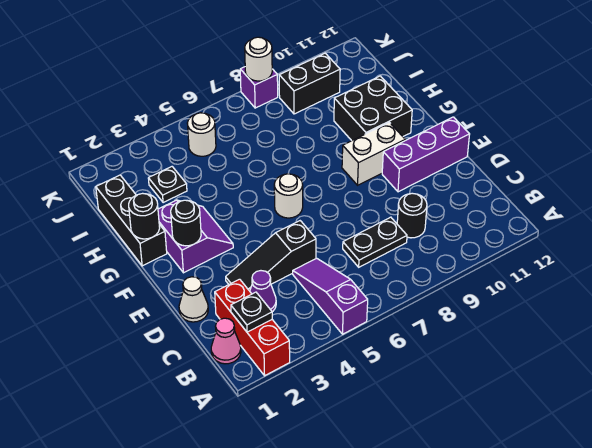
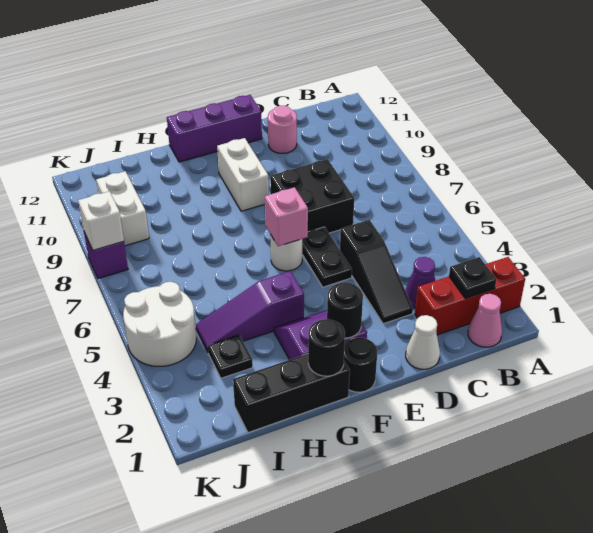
purple 1x3 slope [293,258,368,334] -> purple 1x3 slope moved to [196,271,304,352]
black 1x2 plate [343,217,407,267] -> black 1x2 plate moved to [302,227,352,287]
black 1x1 round brick [397,193,427,238] -> black 1x1 round brick moved to [344,338,377,392]
none -> pink 1x1 round brick [268,106,297,153]
purple 1x3 brick [382,117,470,192] -> purple 1x3 brick turned to [167,95,262,162]
none -> pink 1x1 brick [265,187,308,246]
black 2x2 brick [334,76,412,141] -> black 2x2 brick moved to [270,159,354,233]
white 1x1 round brick [187,113,216,156] -> white 2x2 round brick [123,282,196,366]
black 1x2 brick [279,53,340,114] -> white 1x2 brick [96,171,149,246]
white 1x1 round brick [245,37,272,81] -> white 1x1 brick [78,191,124,250]

